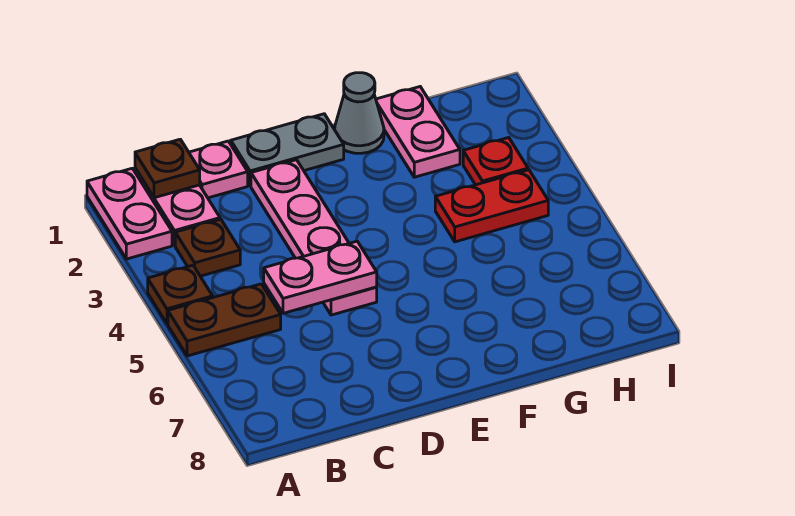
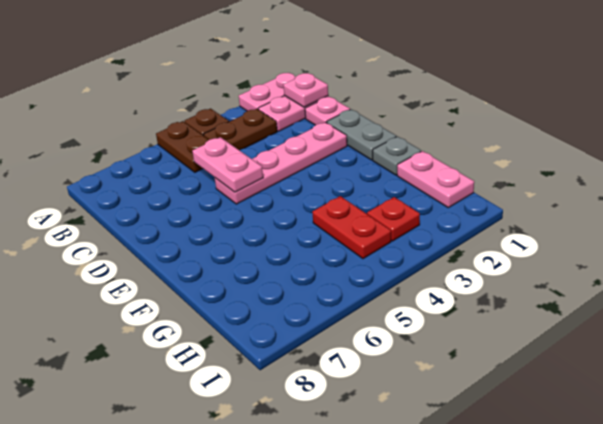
brown 1x1 plate [135,139,200,198] -> pink 1x1 plate [283,73,328,107]
brown 1x1 plate [175,219,240,276] -> brown 1x2 plate [203,109,277,150]
grey 1x1 cone [335,73,384,153] -> grey 1x1 plate [373,136,421,175]
pink 1x2 plate [376,87,460,177] -> pink 1x2 plate turned to [397,151,474,208]

